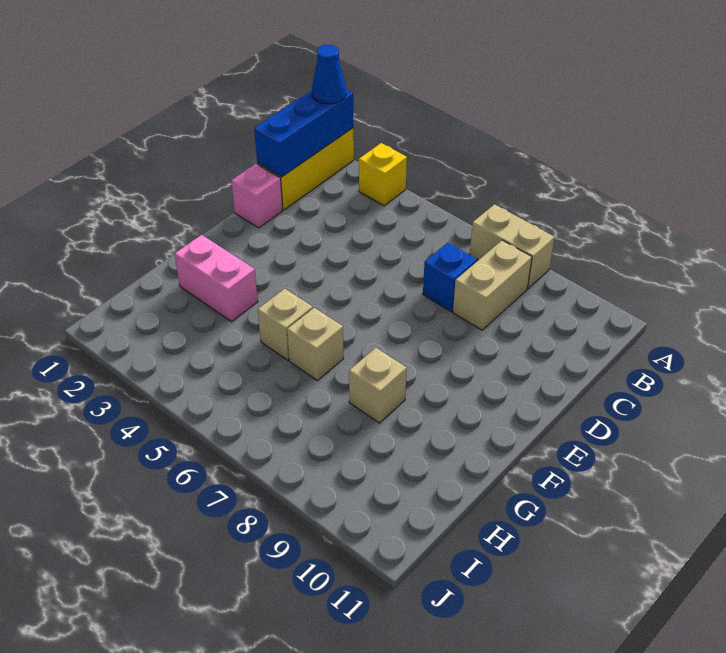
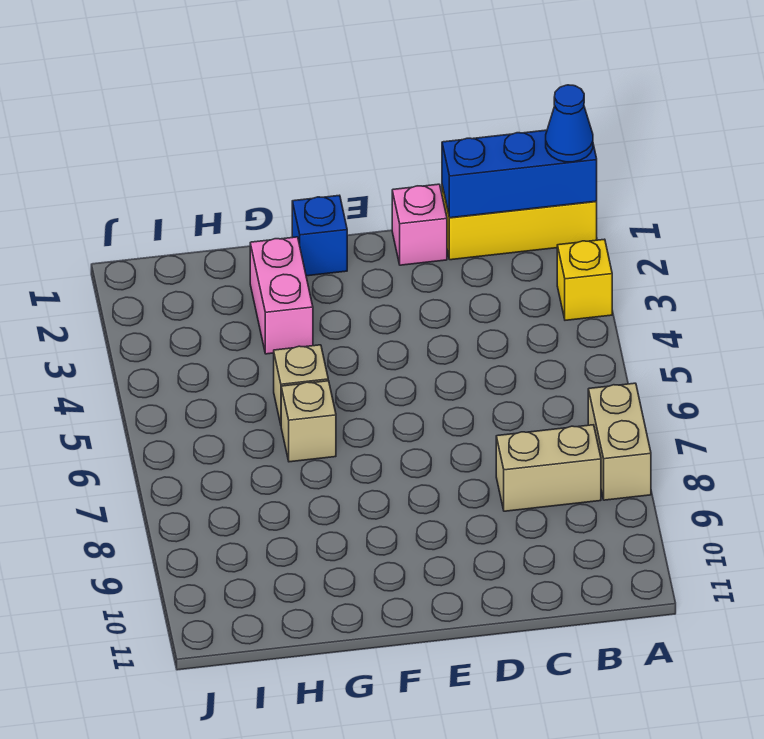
blue 1x1 brick [423,243,477,311] -> blue 1x1 brick moved to [292,195,347,276]
tan 1x1 brick [349,348,407,423] -> none

